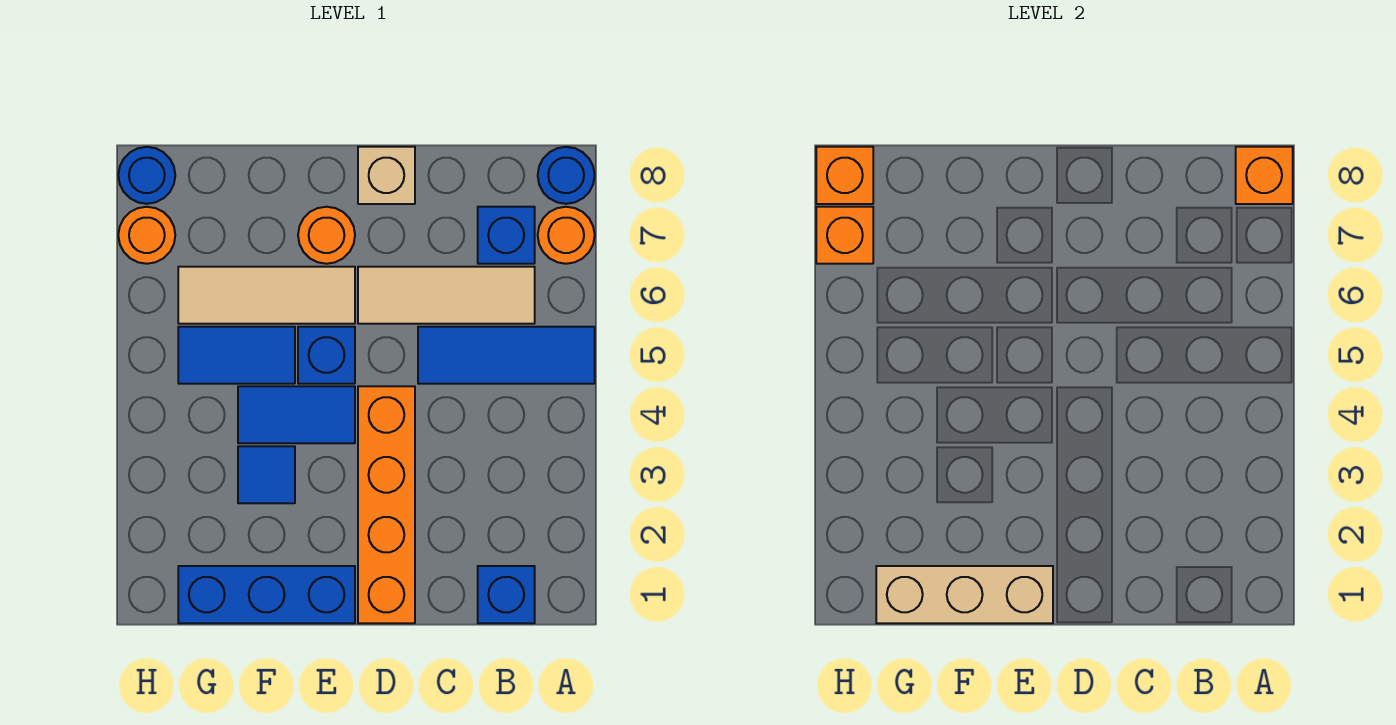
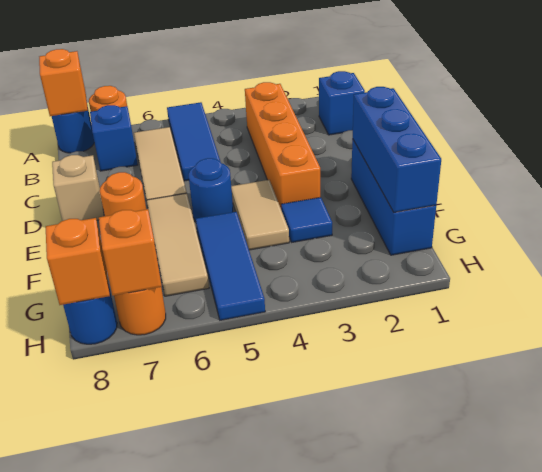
orange 1x4 brick [358,386,415,623] -> orange 1x4 brick turned to [245,82,320,208]
tan 1x3 brick [876,566,1053,623] -> blue 1x3 brick [353,87,441,212]
blue 1x2 tile [238,386,355,443] -> tan 1x2 tile [231,180,289,250]
blue 1x1 brick [298,327,355,384] -> blue 1x1 round brick [189,158,233,221]
blue 1x2 tile [178,327,295,384] -> blue 1x3 tile [196,212,265,320]

